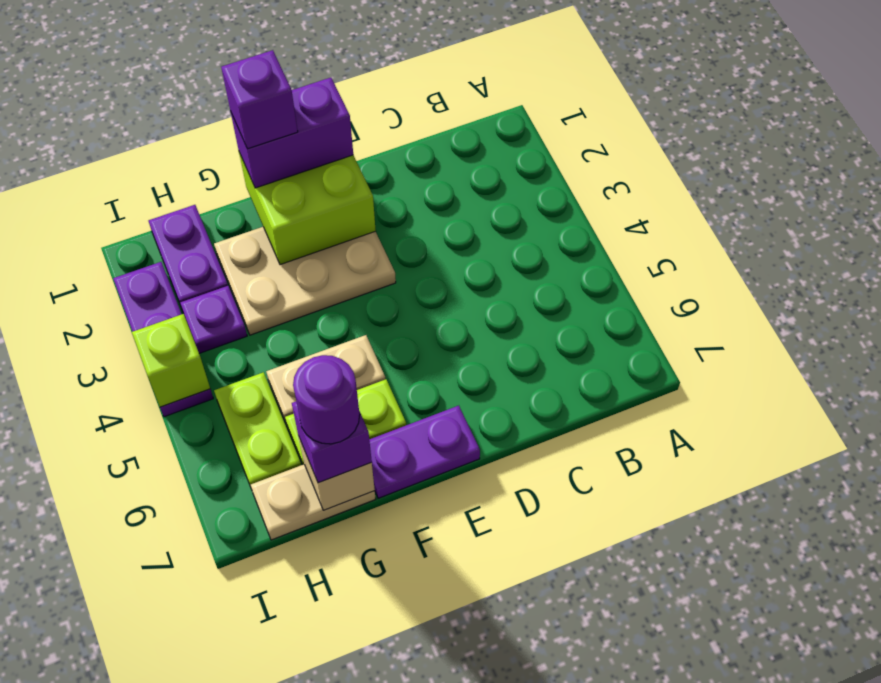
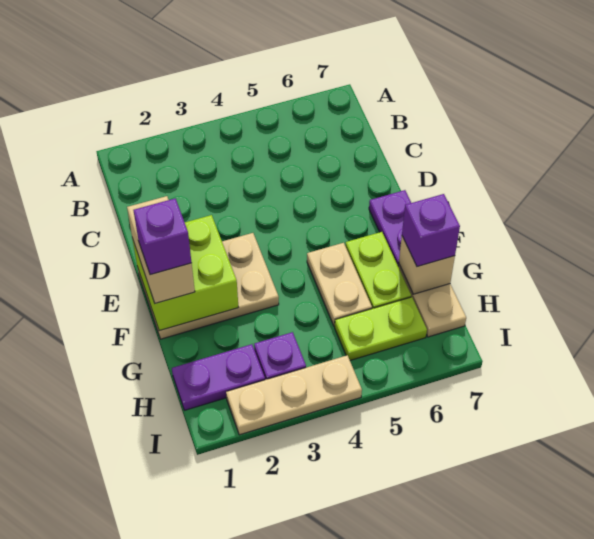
purple 1x2 brick [231,78,353,188] -> tan 1x2 brick [127,196,195,303]
tan 2x3 plate [214,227,396,335] -> tan 2x3 plate turned to [137,233,279,339]
purple 1x1 round brick [293,355,360,444] -> none
purple 1x3 plate [113,262,213,417] -> tan 1x3 plate [226,355,362,435]
lime 1x1 brick [132,314,210,407] -> none

